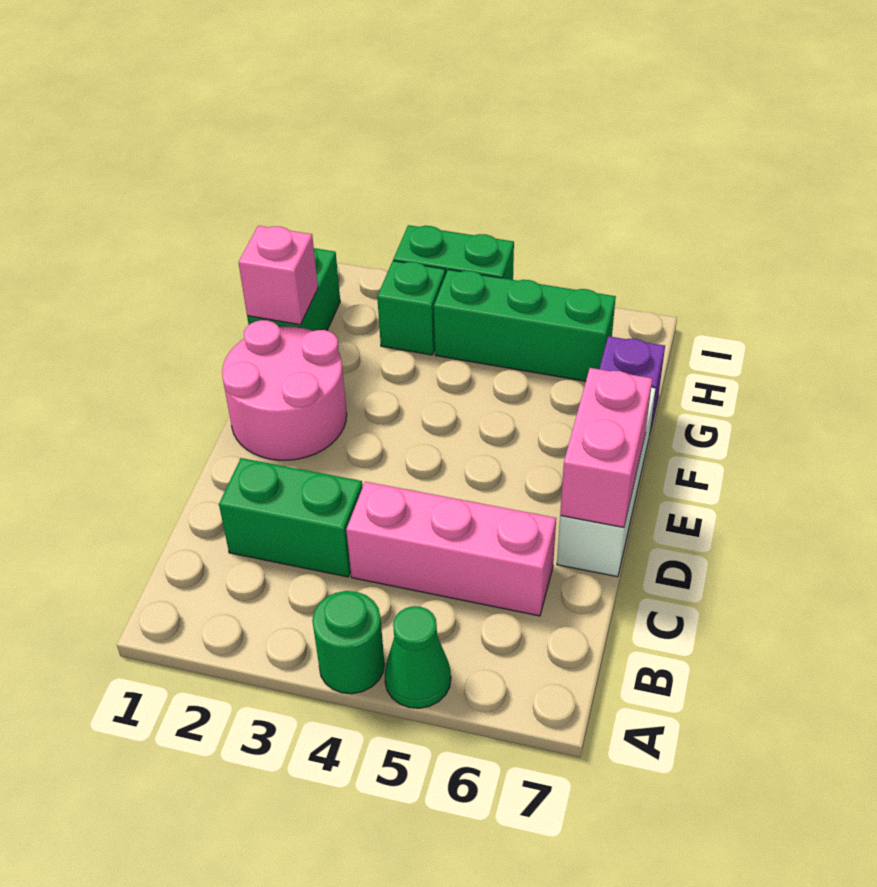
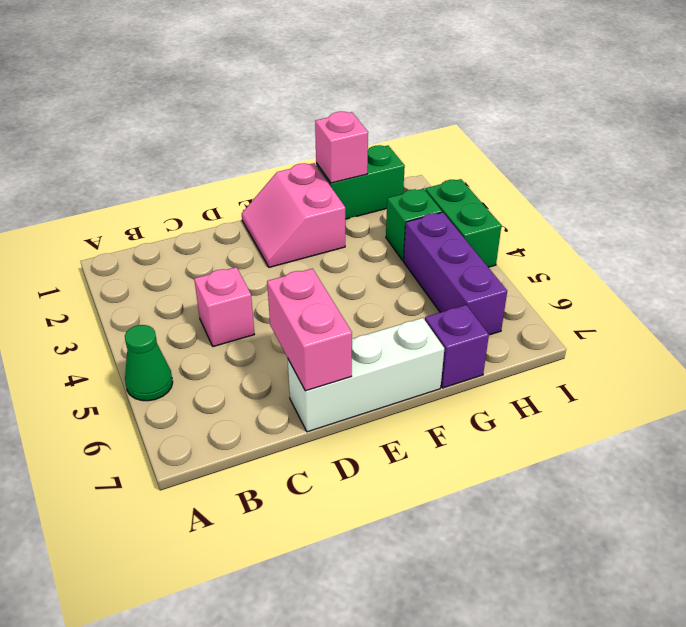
green 1x1 round brick [312,591,385,694] -> none
green 1x2 brick [219,458,363,577] -> none
pink 1x3 brick [346,482,556,616] -> pink 1x1 brick [194,267,255,347]
pink 1x2 brick [560,368,652,527] -> pink 1x2 brick turned to [267,269,352,391]
pink 2x2 round brick [222,320,347,460] -> pink 2x2 slope [242,163,345,267]
green 1x3 brick [434,270,616,381] -> purple 1x3 brick [404,212,507,335]

